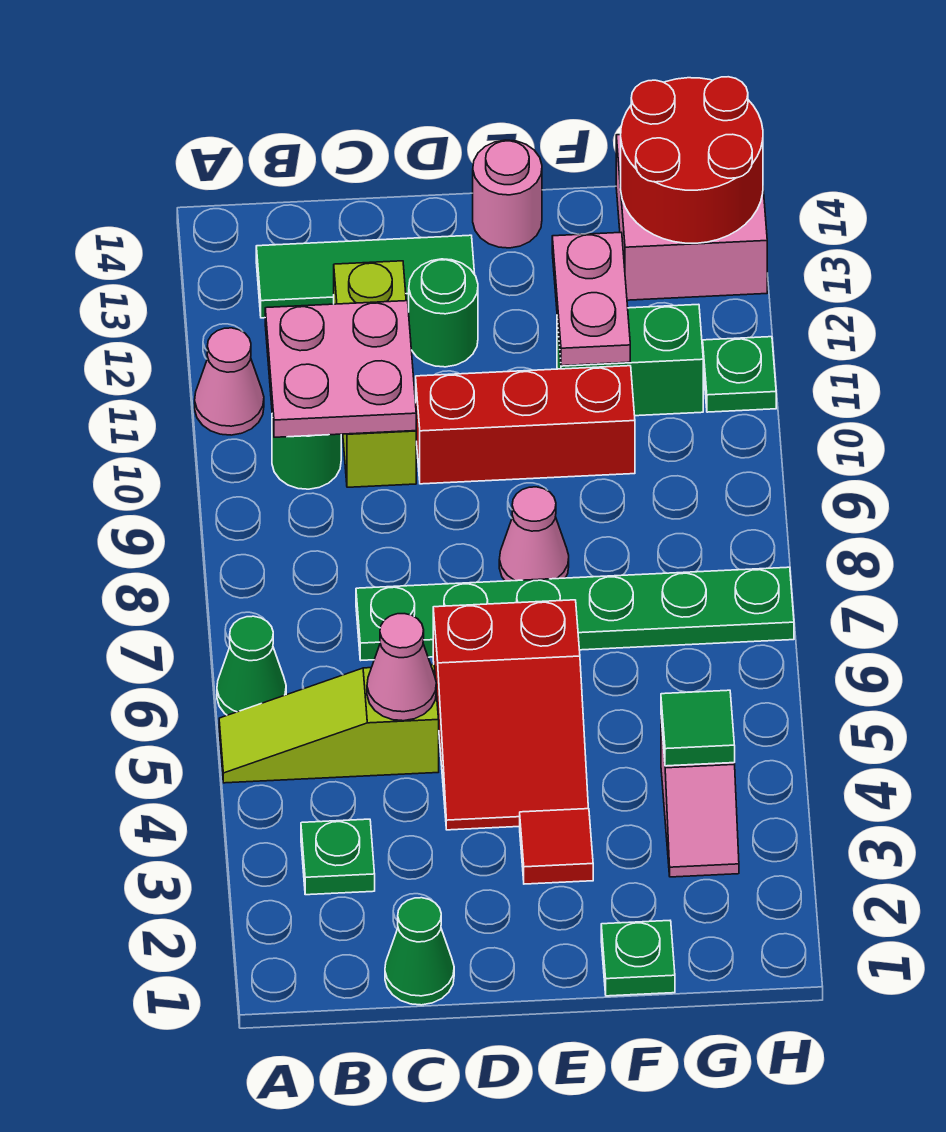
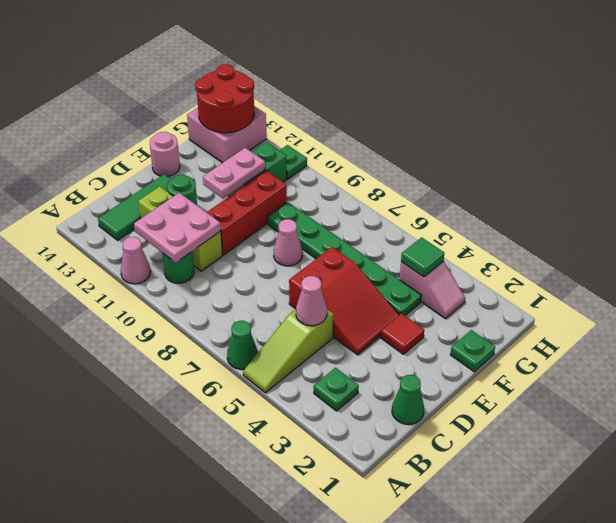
green 1x6 plate [356,567,794,660] -> green 1x6 plate turned to [268,202,421,315]
pink 1x2 plate [552,233,630,366] -> pink 1x2 plate turned to [203,148,265,199]

